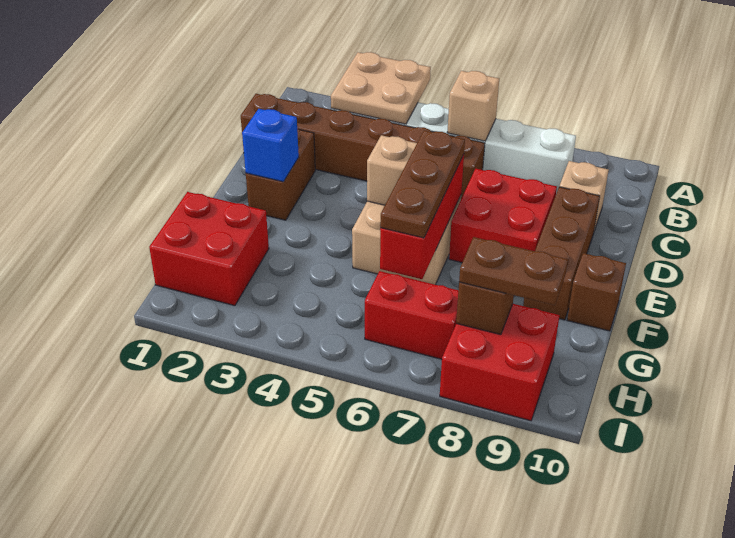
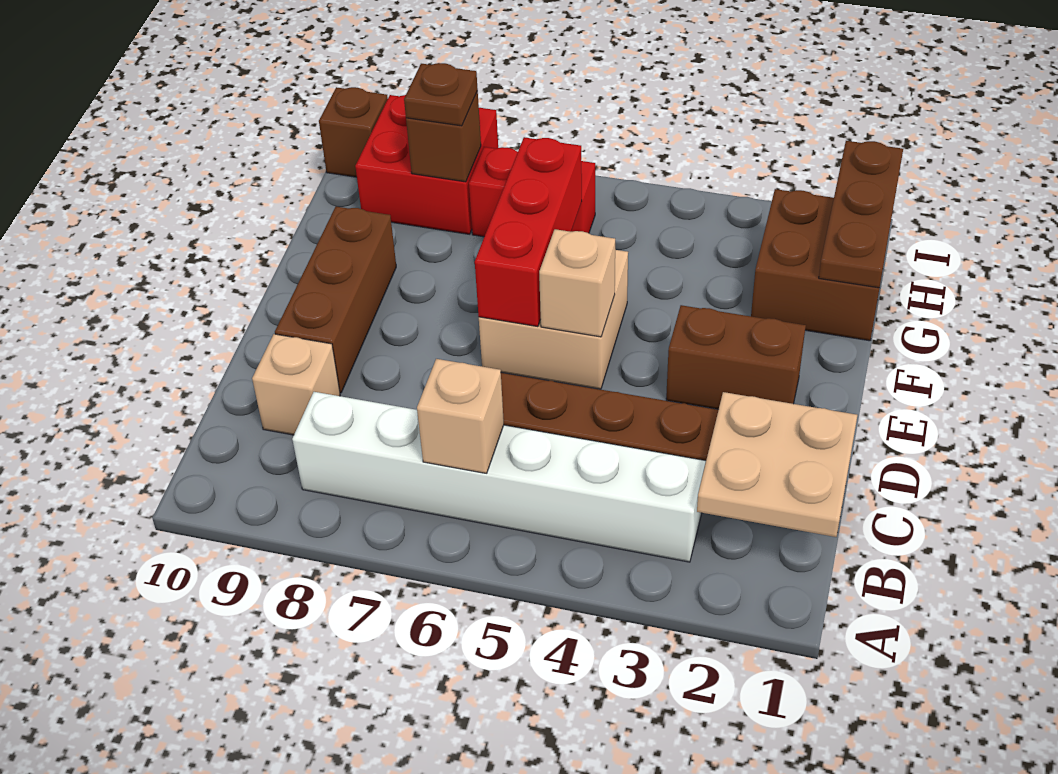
tan 2x2 plate [331,52,431,124] -> tan 2x2 plate moved to [697,392,857,537]
brown 1x2 brick [246,128,315,220] -> brown 1x2 brick turned to [666,305,806,409]
red 2x2 brick [449,169,557,262] -> none
blue 1x1 brick [242,109,299,182] -> none
brown 1x3 plate [380,130,465,238] -> brown 1x3 plate moved to [819,141,903,288]
brown 1x1 brick [567,253,626,331] -> brown 1x1 brick moved to [319,87,388,177]
red 2x2 brick [149,192,269,306] -> brown 2x2 brick [751,189,879,341]
brown 1x2 plate [459,237,568,305] -> brown 1x1 plate [404,63,478,126]

